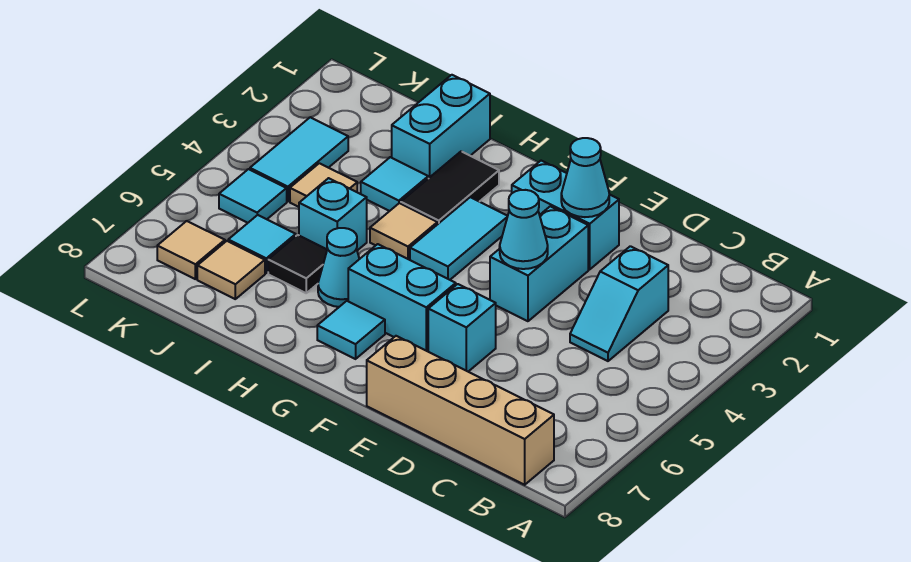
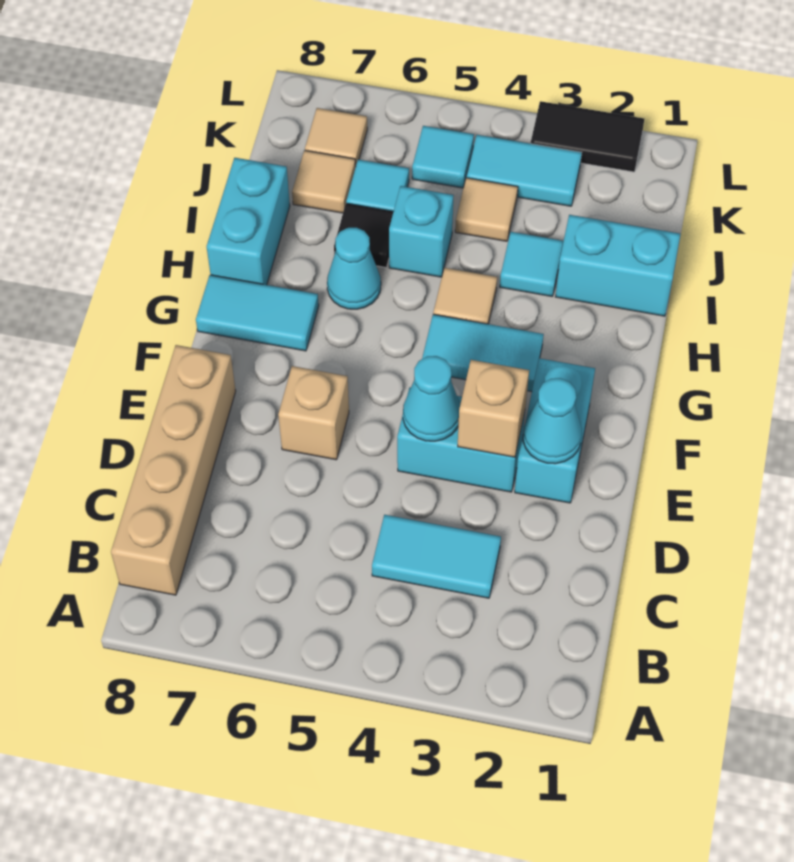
cyan 1x2 slope [570,246,668,361] -> cyan 1x2 tile [372,515,501,598]
none -> tan 1x1 brick [458,360,529,457]
cyan 1x1 brick [428,284,496,372] -> tan 1x1 brick [278,366,349,460]
cyan 1x2 brick [348,244,456,351] -> cyan 1x2 brick moved to [207,158,290,285]
cyan 1x1 tile [317,301,385,359] -> cyan 1x2 tile [196,275,319,351]
black 1x2 tile [401,151,499,224] -> black 1x2 tile moved to [531,101,644,172]

